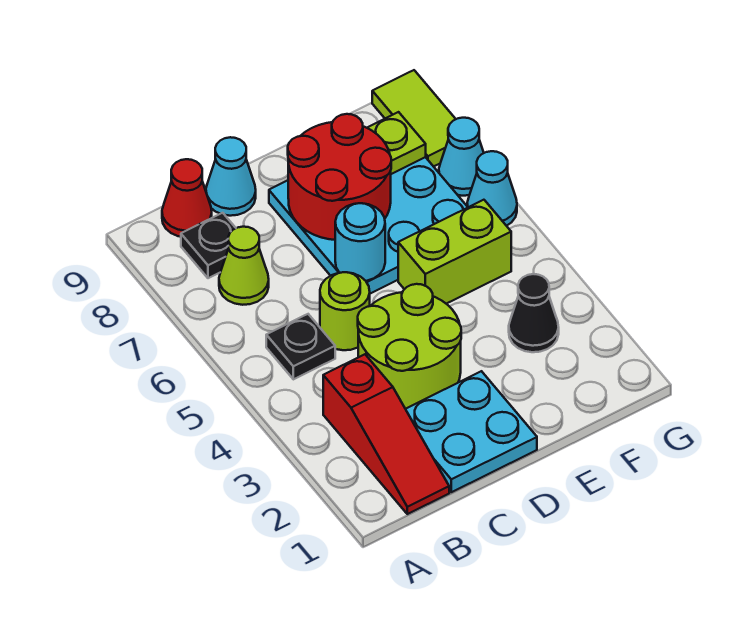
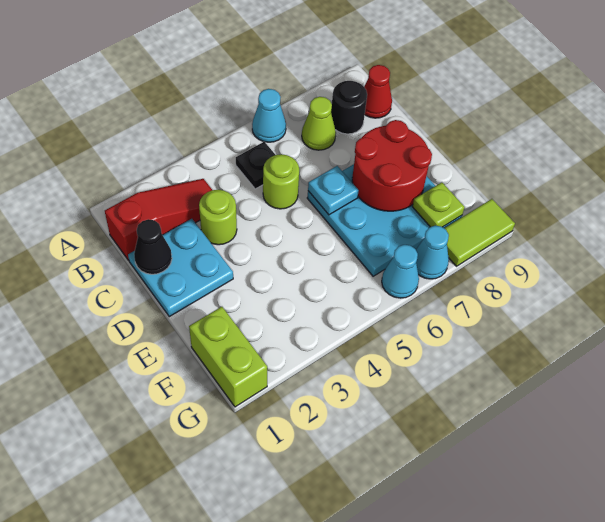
red 1x3 slope [323,354,449,514] -> red 1x3 slope turned to [105,179,212,260]
black 1x1 plate [181,213,236,278] -> black 1x1 round brick [331,81,367,134]
lime 2x2 round brick [358,284,461,409] -> lime 1x1 round brick [199,190,237,245]
cyan 1x1 cone [206,137,256,216] -> cyan 1x1 cone moved to [252,89,286,142]
cyan 1x1 round brick [335,203,385,281] -> cyan 1x1 plate [308,166,359,215]
lime 1x2 brick [398,200,511,304] -> lime 1x2 brick moved to [189,307,267,407]
black 1x1 cone [509,274,559,352] -> black 1x1 cone moved to [134,219,172,274]

